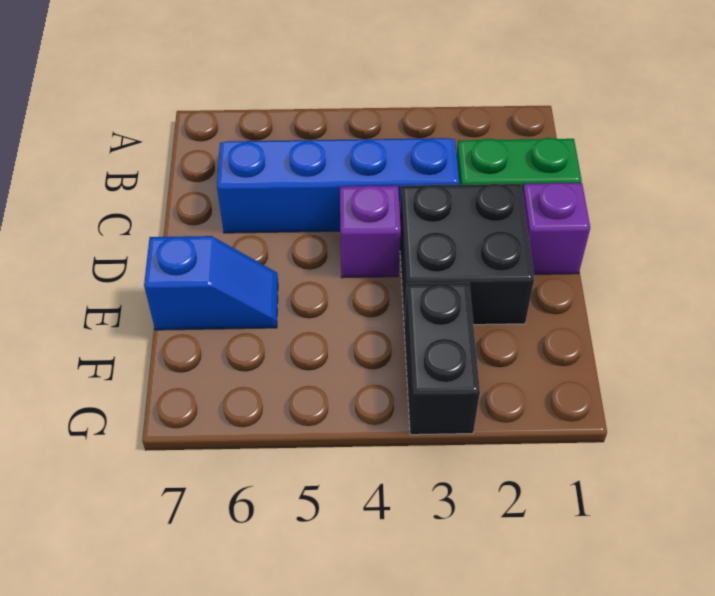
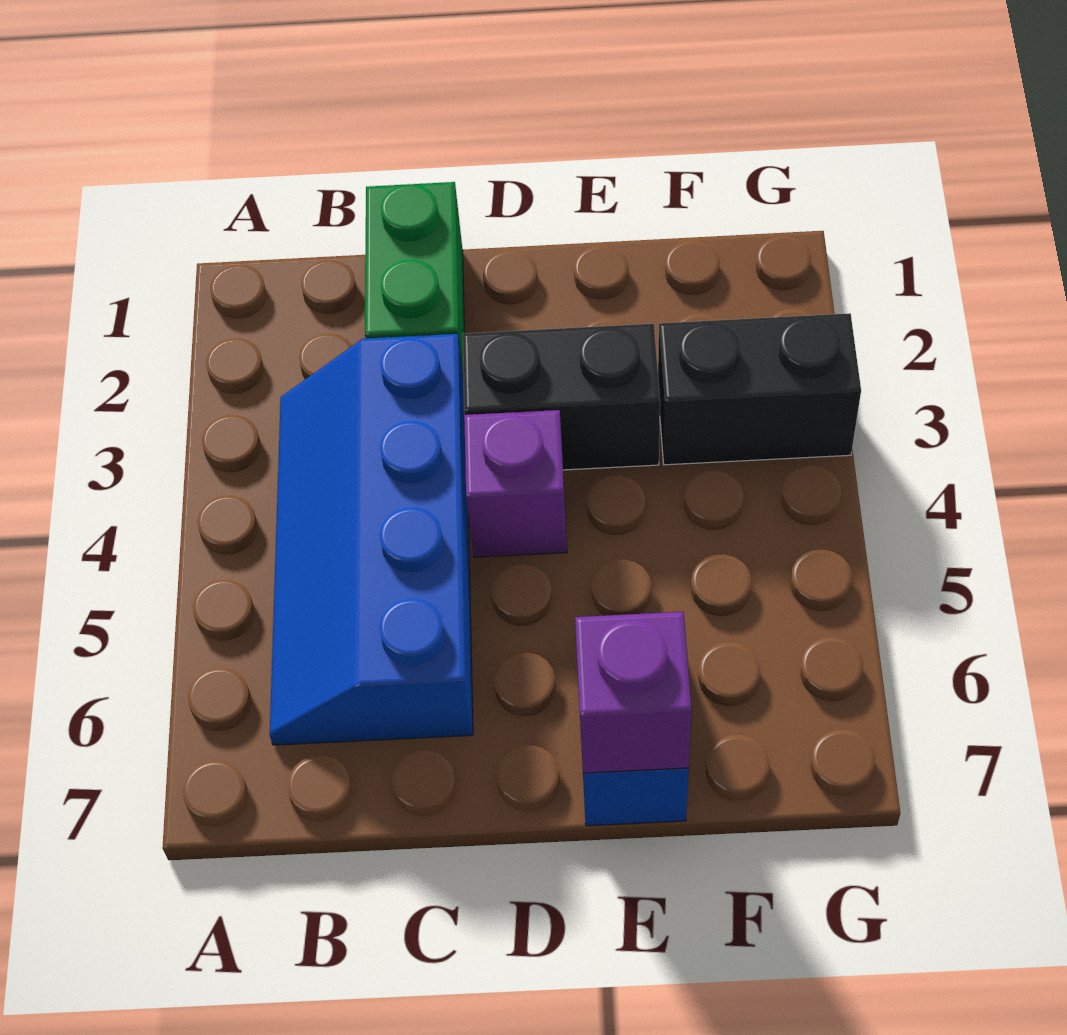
purple 1x1 brick [522,183,590,274] -> purple 1x1 brick moved to [575,612,692,773]
black 2x2 brick [400,184,534,325] -> black 1x2 brick [463,324,660,470]

